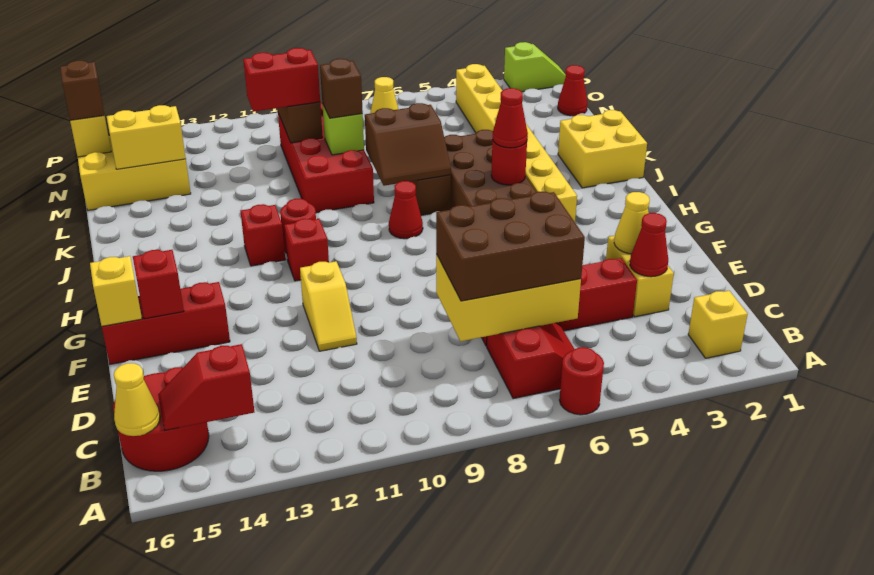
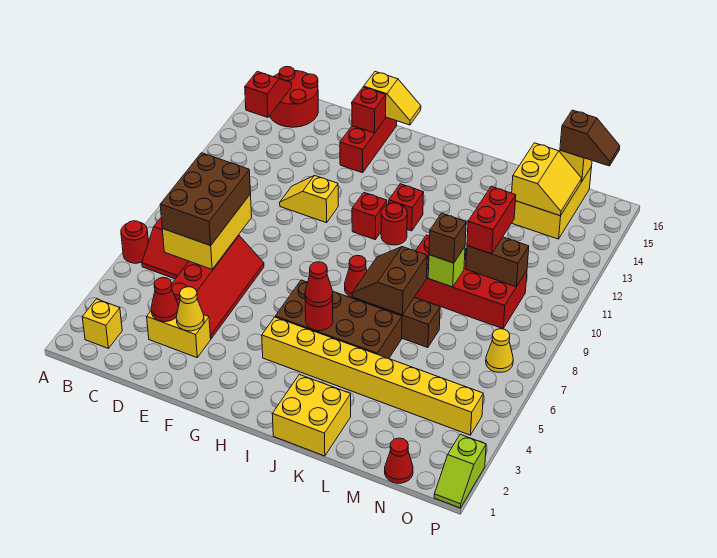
yellow 1x1 cone [114,363,160,436] -> none

